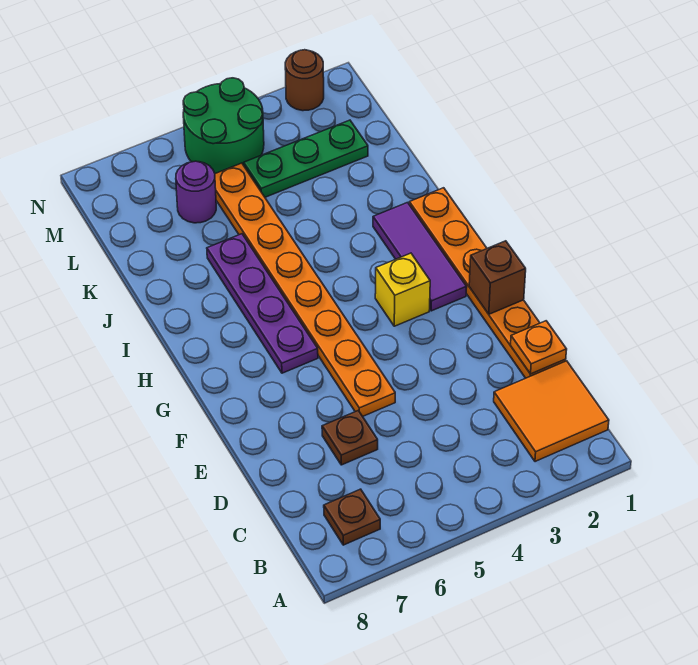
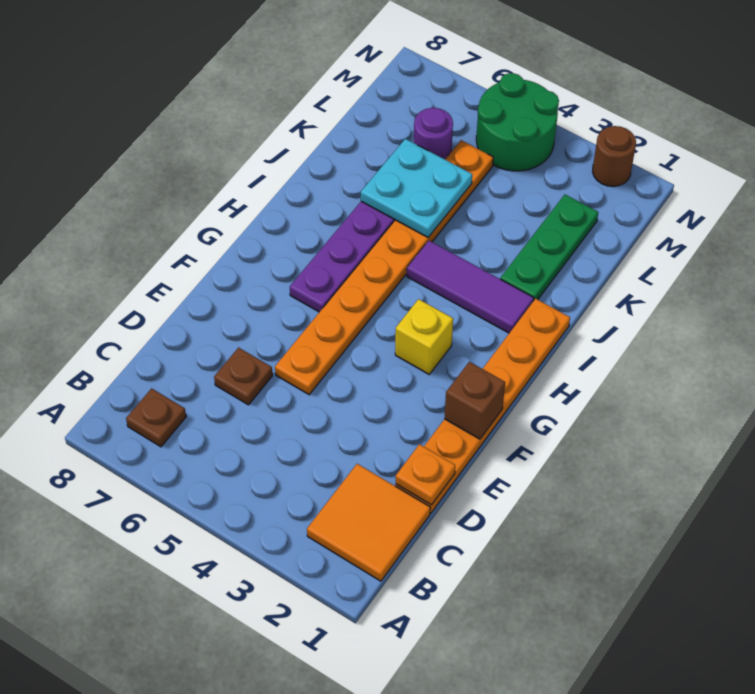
purple 1x3 tile [373,203,467,311] -> purple 1x3 tile turned to [407,241,534,333]
none -> cyan 2x2 plate [361,139,472,237]
green 1x3 plate [244,120,368,197] -> green 1x3 plate turned to [500,195,598,301]

